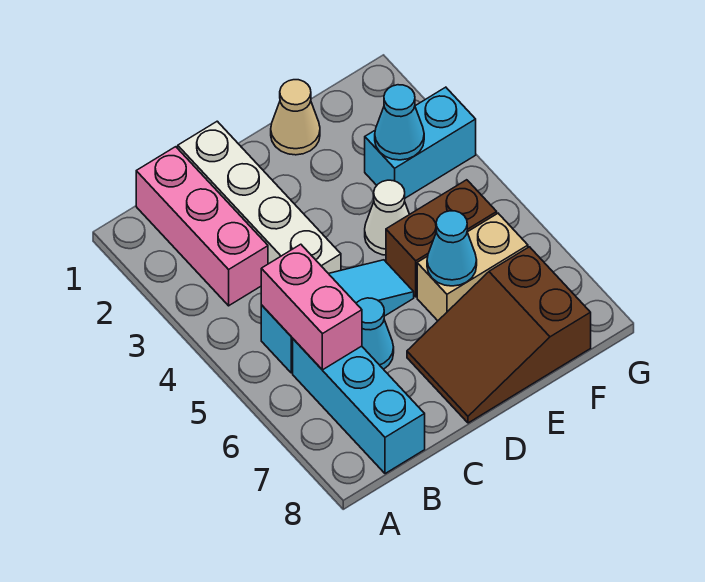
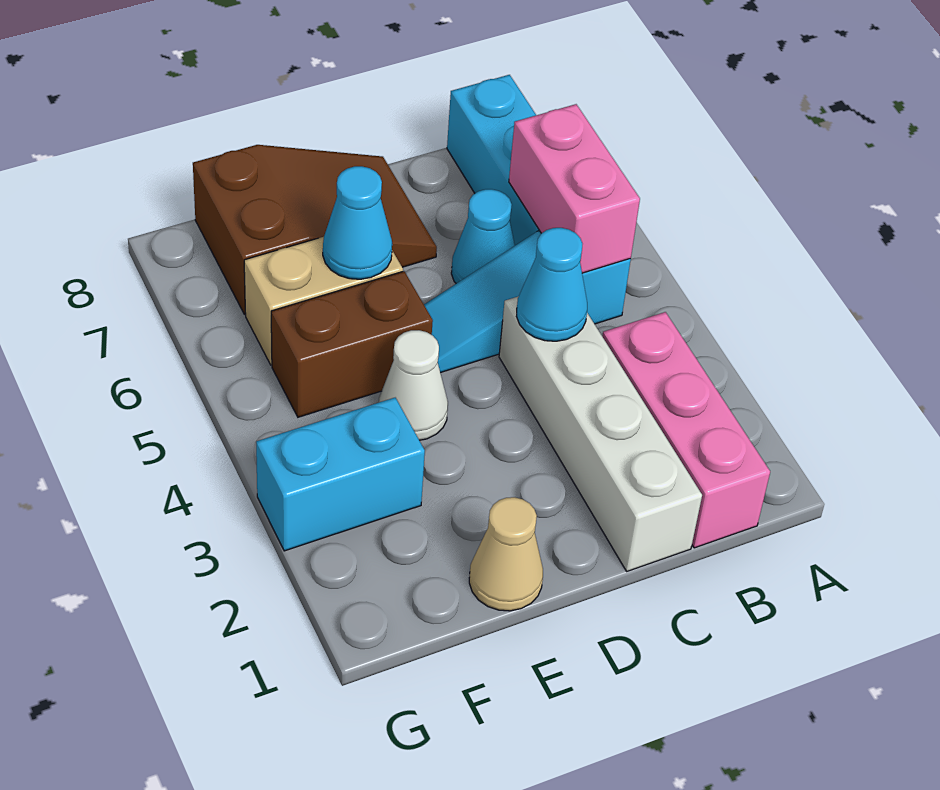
cyan 1x1 cone [375,85,424,160] -> cyan 1x1 cone moved to [516,228,587,341]

